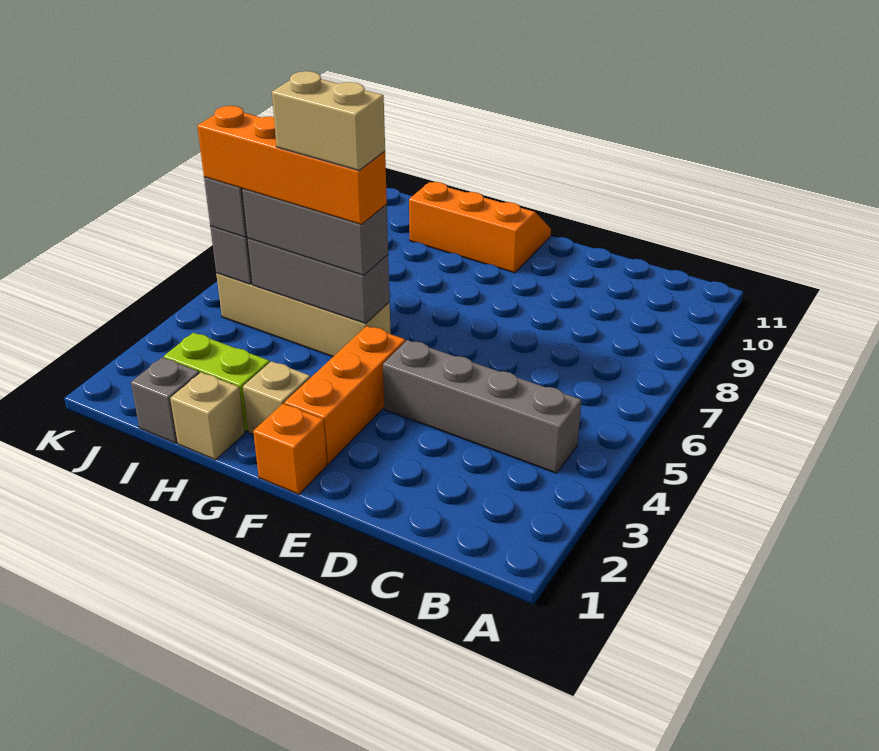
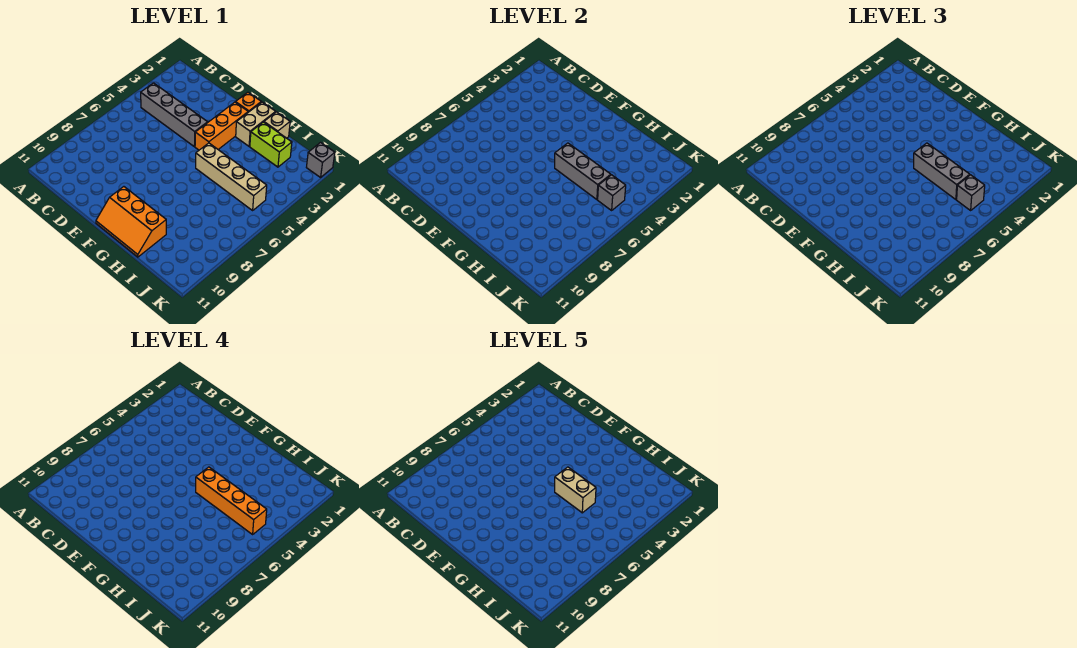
tan 1x1 brick [243,361,310,435] -> tan 1x2 brick [236,102,275,146]
grey 1x1 brick [131,357,199,443] -> grey 1x1 brick moved to [306,143,335,177]

